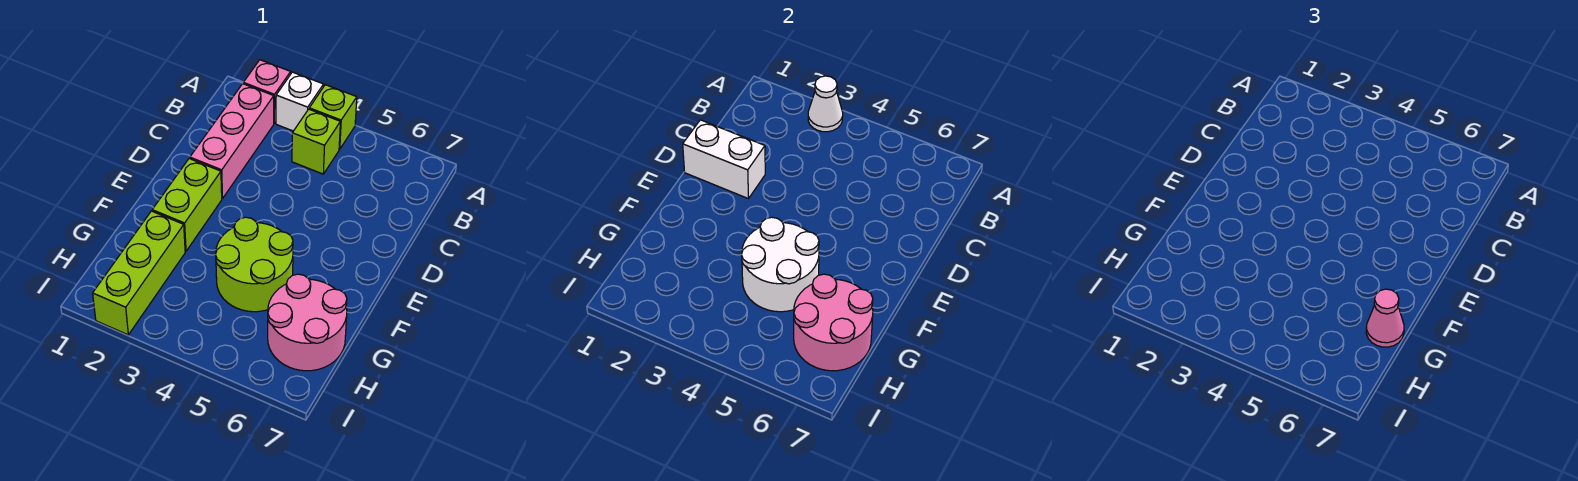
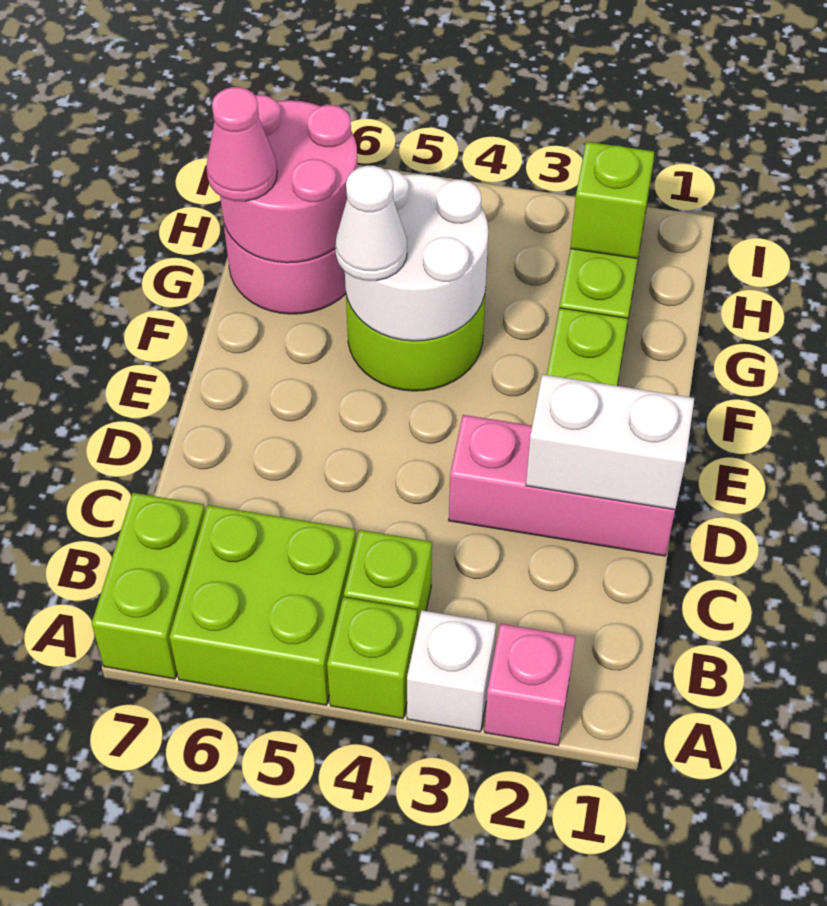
white 1x1 cone [808,76,843,132] -> white 1x1 cone moved to [335,166,407,281]
none -> lime 2x2 brick [169,505,356,705]
none -> lime 1x2 brick [92,493,205,679]
pink 1x3 brick [190,84,274,199] -> pink 1x3 brick turned to [449,415,675,556]
none -> lime 1x1 brick [570,142,654,259]

